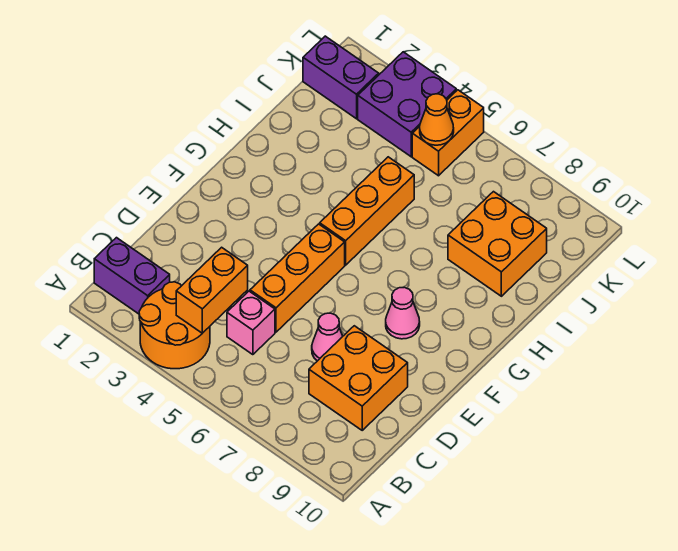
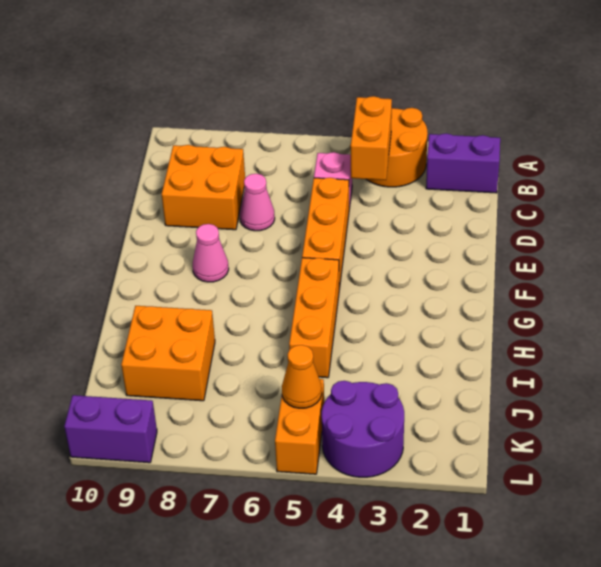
purple 1x2 brick [303,36,379,119] -> purple 1x2 brick moved to [64,395,157,463]
purple 2x2 brick [358,52,456,157] -> purple 2x2 round brick [322,381,404,477]

